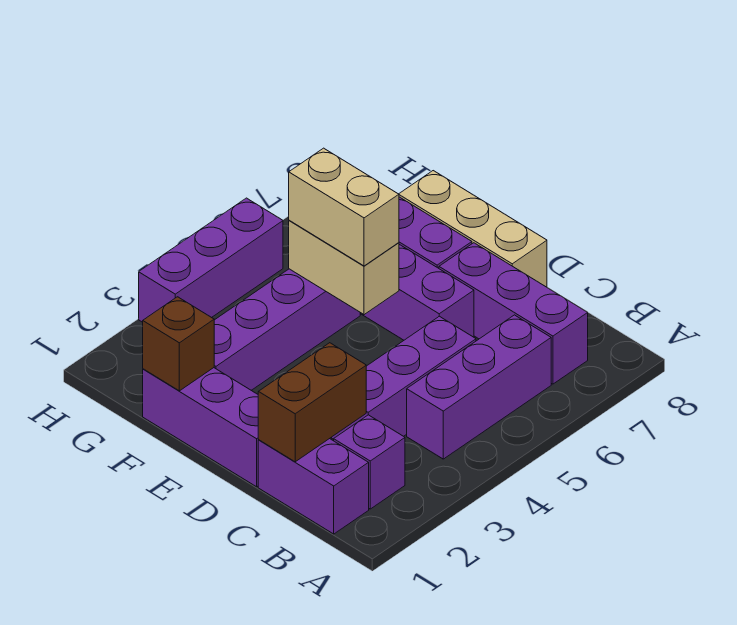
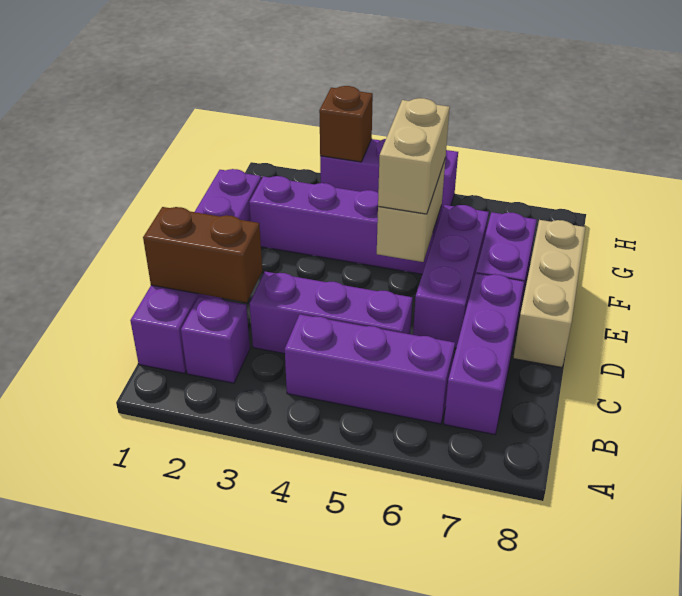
brown 1x1 brick [143,297,214,391] -> brown 1x1 brick moved to [319,86,373,162]

